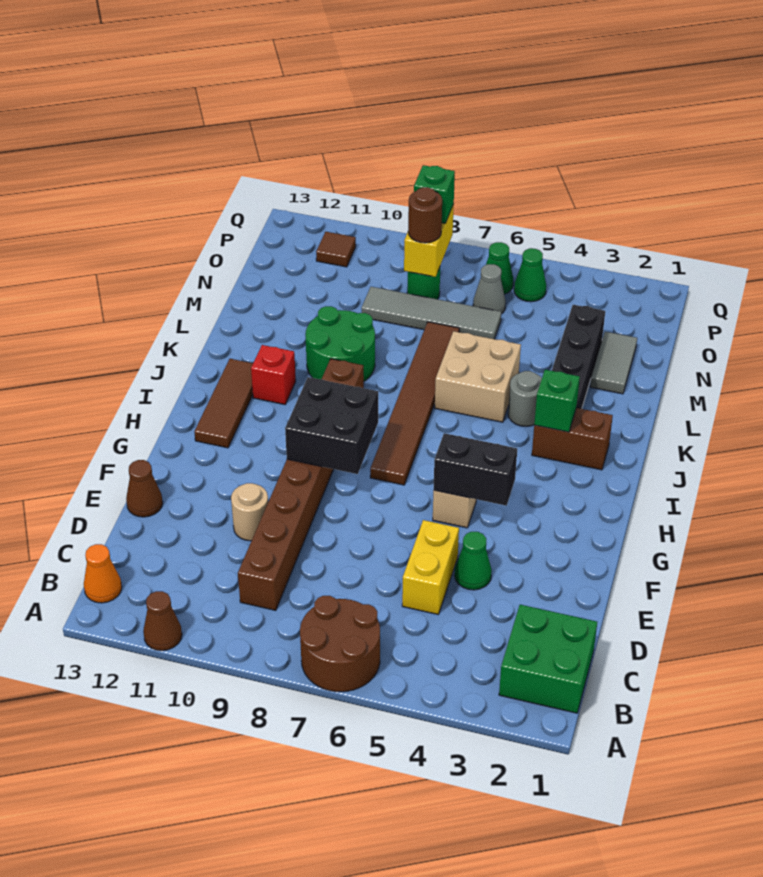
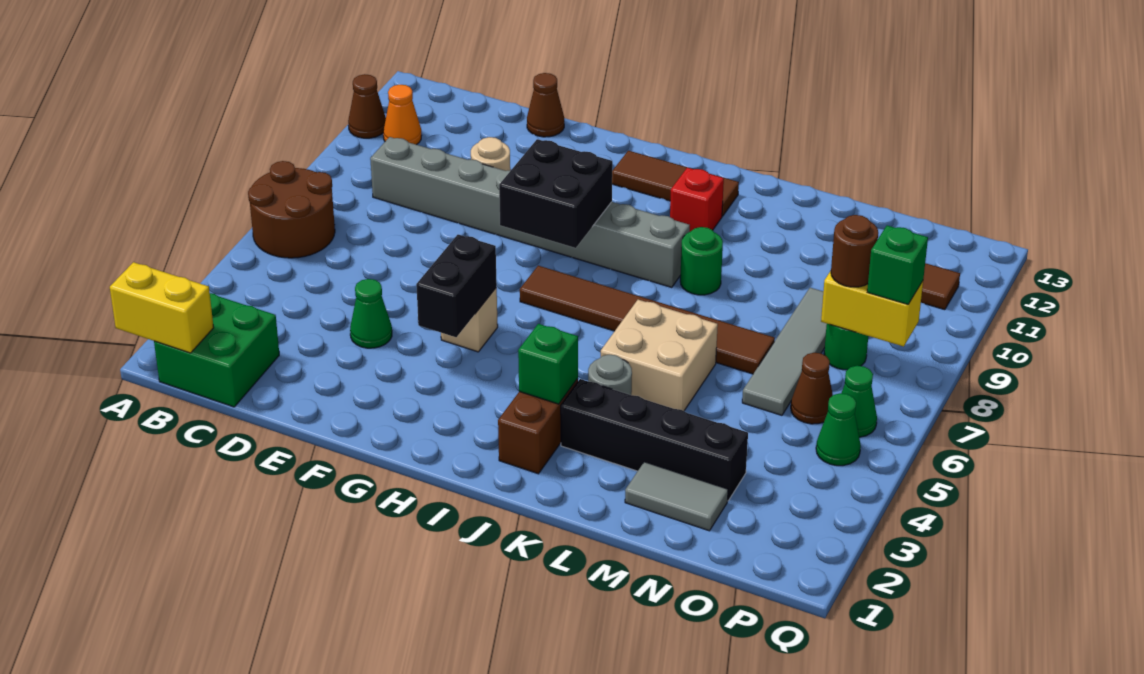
orange 1x1 cone [84,544,122,603] -> orange 1x1 cone moved to [383,85,421,145]
brown 1x8 brick [238,359,364,610] -> grey 1x8 brick [370,137,690,287]
yellow 1x2 brick [402,520,459,614] -> yellow 1x2 brick moved to [110,262,214,353]
green 2x2 round brick [305,306,375,381] -> green 1x1 round brick [680,227,723,295]
grey 1x1 cone [473,264,506,314] -> brown 1x1 cone [791,353,833,424]

